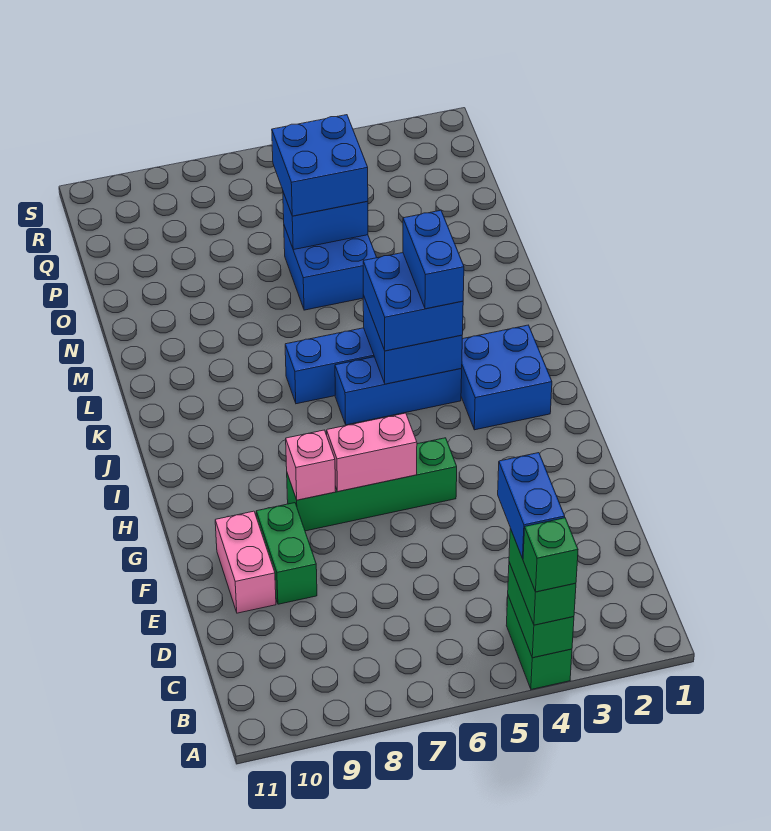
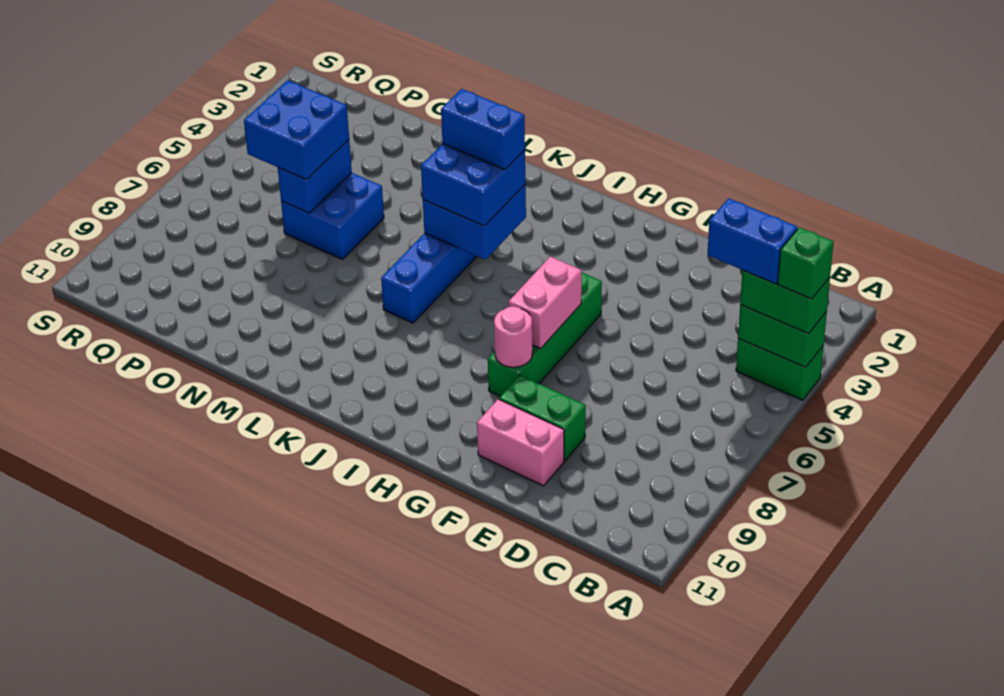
pink 1x1 brick [286,430,336,500] -> pink 1x1 round brick [494,306,532,367]
blue 2x2 brick [461,325,552,430] -> none
blue 1x3 brick [335,357,462,425] -> none

